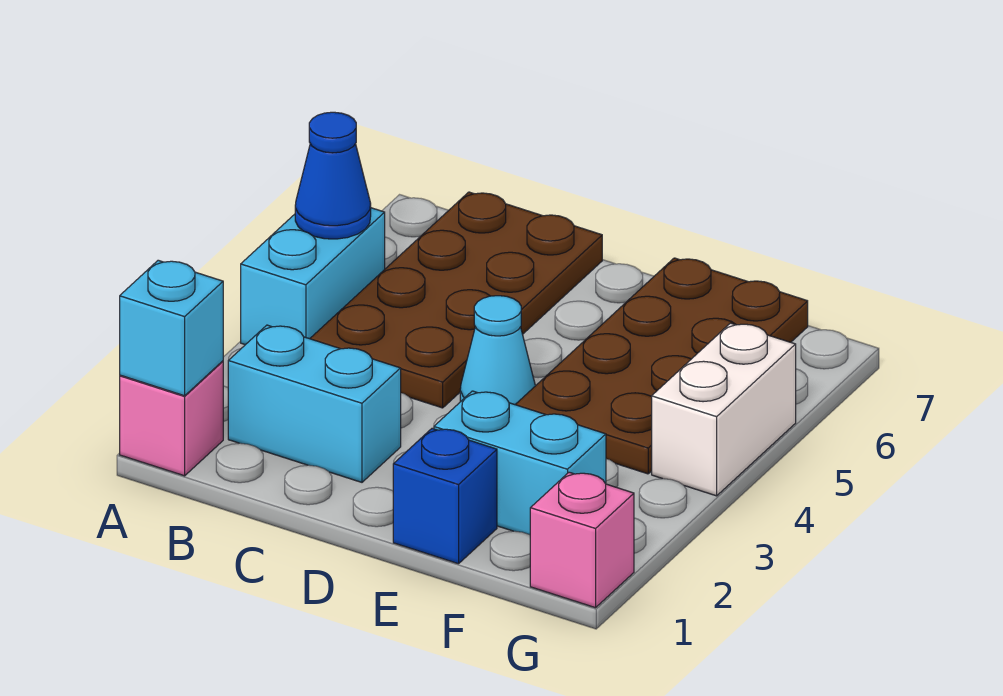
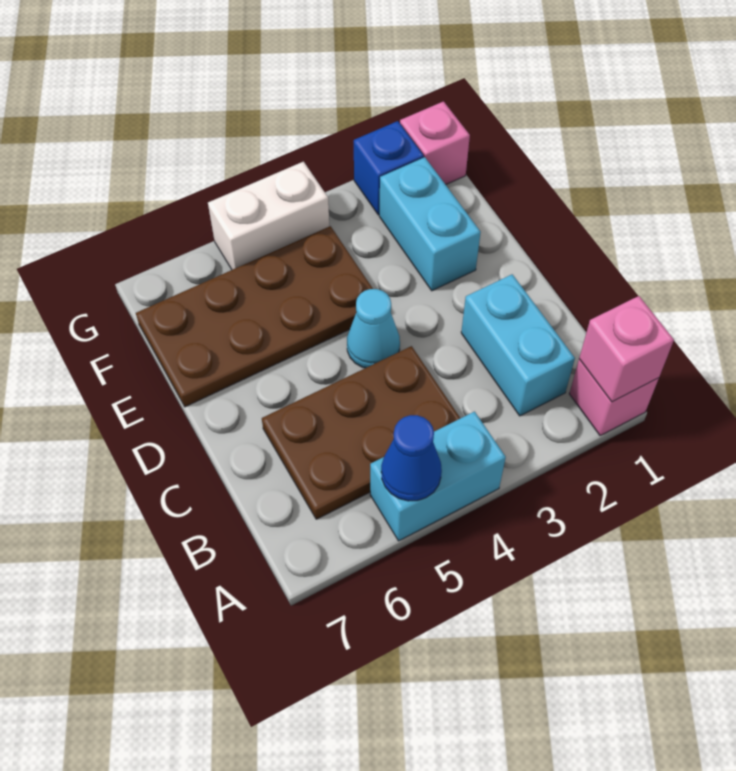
cyan 1x1 brick [120,260,223,396] -> pink 1x1 brick [579,296,674,402]
brown 2x4 plate [310,192,602,408] -> brown 2x3 plate [262,346,460,519]
blue 1x1 brick [393,428,497,564] -> blue 1x1 brick moved to [354,121,424,215]

